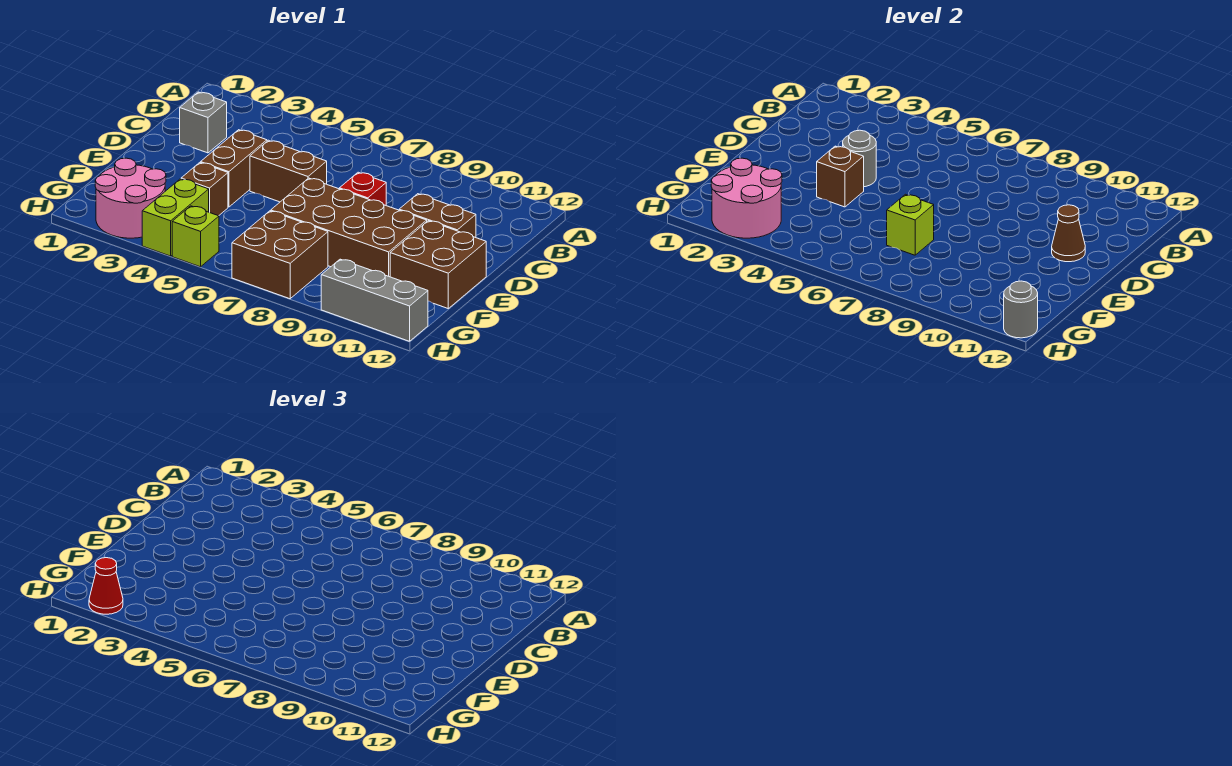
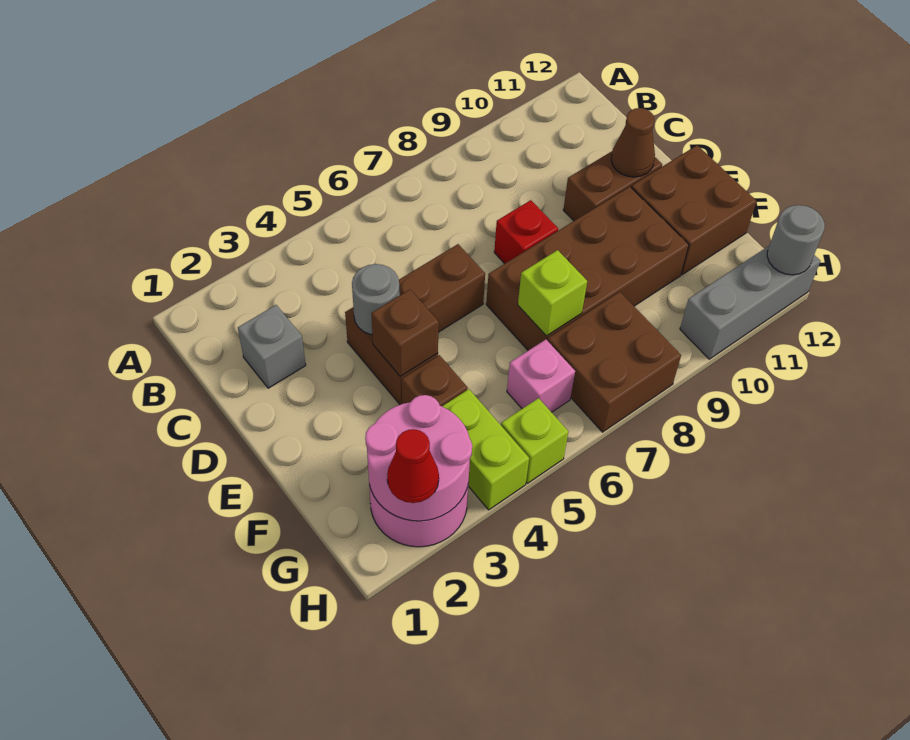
none -> pink 1x1 brick [507,339,575,412]

